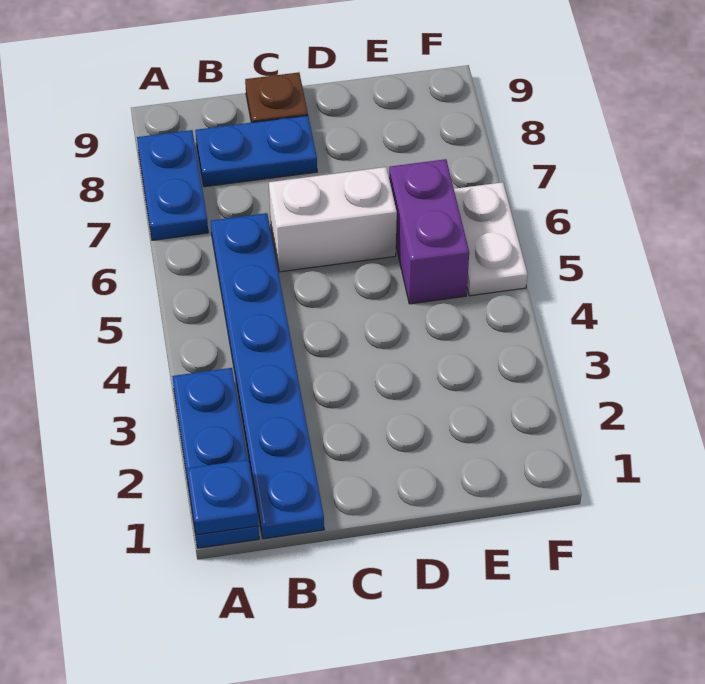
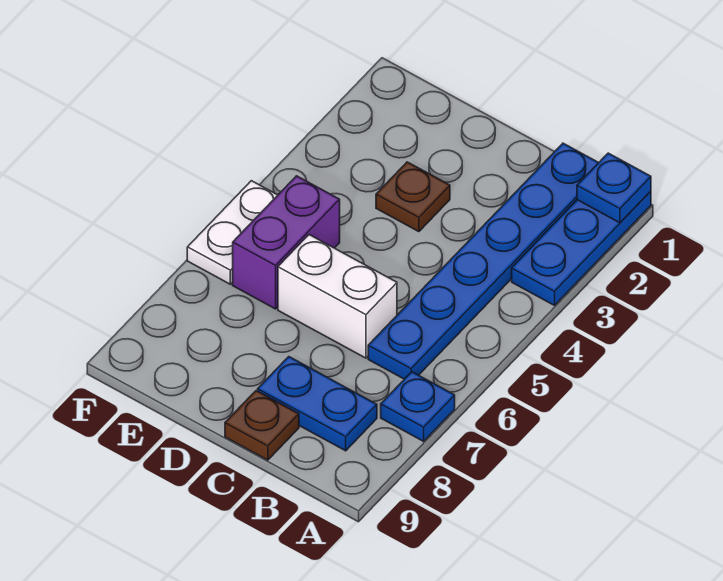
blue 1x2 plate [137,130,208,240] -> blue 1x1 plate [381,372,455,441]
none -> brown 1x1 plate [376,162,450,232]

